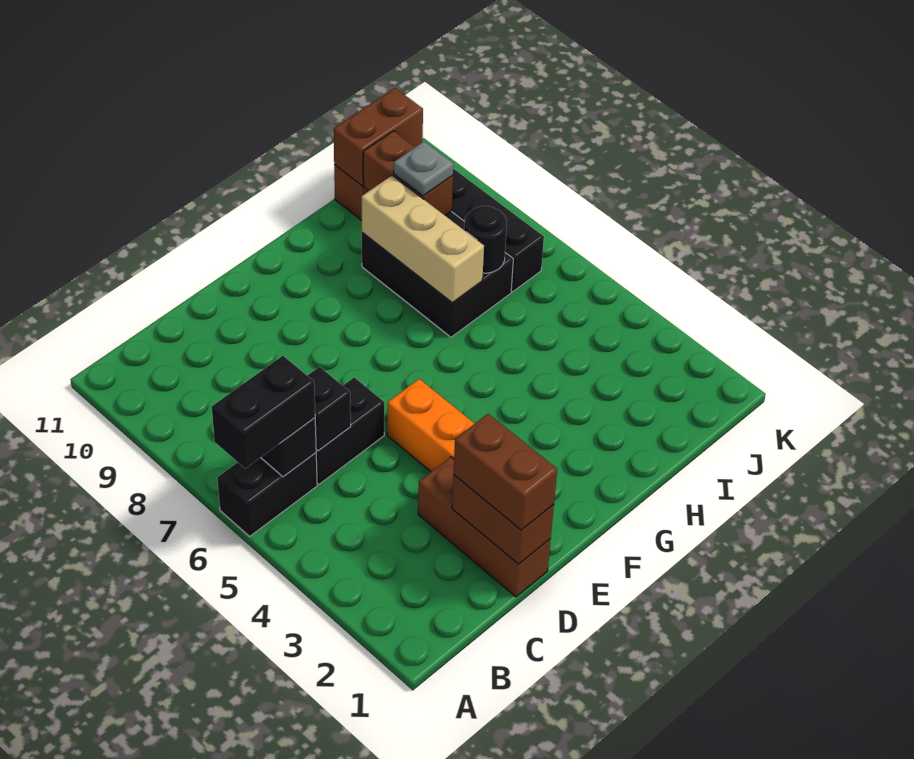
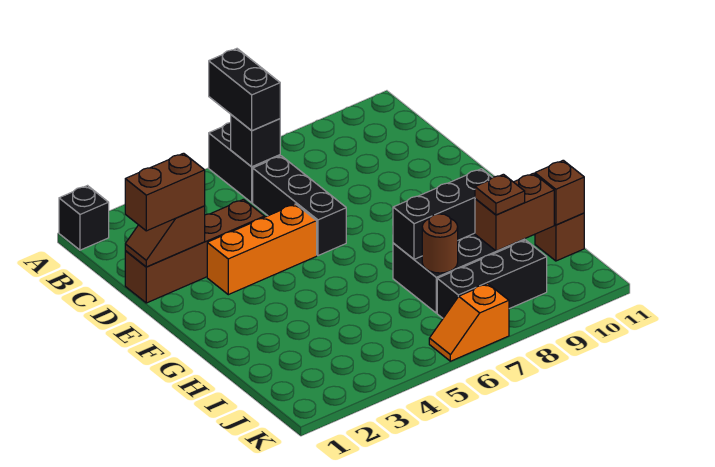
black 1x2 brick [316,377,384,484] -> black 1x3 brick [253,156,346,256]
black 1x1 brick [307,367,351,451] -> black 1x1 brick moved to [59,186,109,250]
brown 1x3 brick [418,457,551,597] -> brown 1x4 brick [125,199,265,303]
brown 1x2 brick [452,475,554,564] -> brown 1x2 slope [125,206,205,267]
tan 1x3 brick [362,176,484,303] -> black 1x3 brick [393,169,493,259]
black 1x1 round brick [464,206,507,273] -> brown 1x1 round brick [422,214,458,273]
grey 1x1 plate [394,142,453,196] -> brown 1x1 plate [475,174,525,215]
brown 1x2 brick [334,88,423,186] -> brown 1x1 brick [535,160,584,225]
none -> orange 1x2 slope [429,284,509,361]

